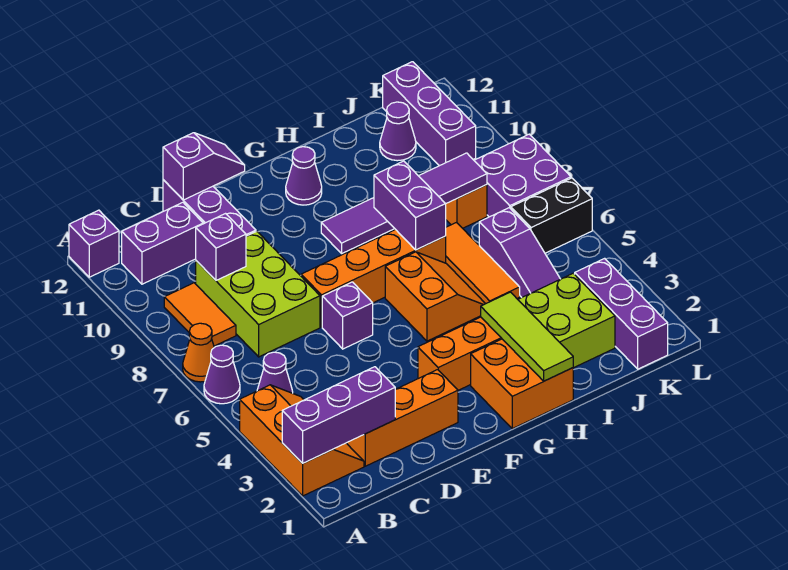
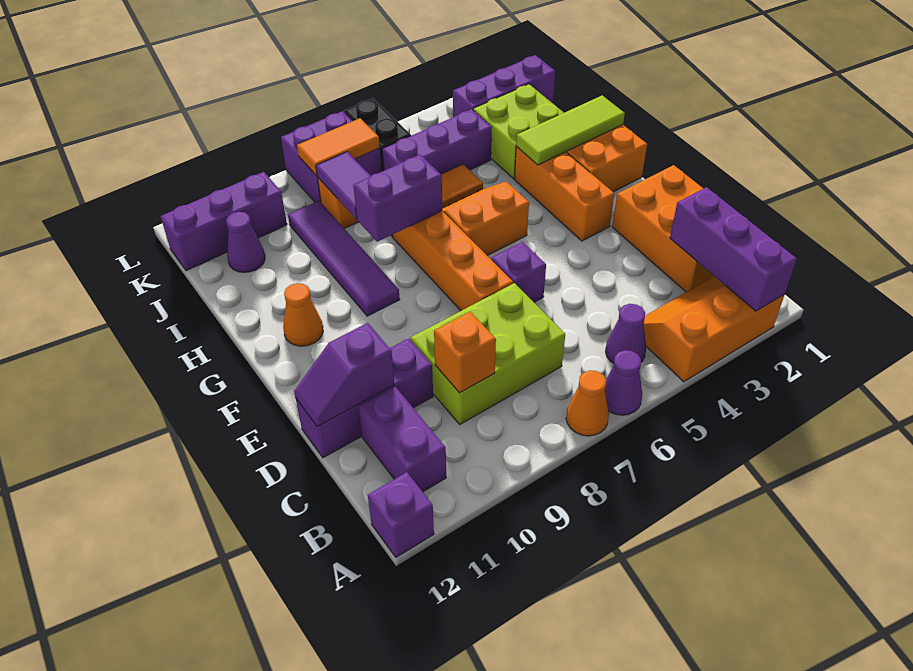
orange 1x2 tile [164,283,236,346] -> orange 1x2 tile moved to [297,118,380,176]
orange 1x3 brick [347,370,458,466] -> orange 2x3 brick [612,165,714,292]
purple 1x1 brick [196,214,246,280] -> orange 1x1 brick [434,312,496,393]
purple 1x2 slope [163,133,245,200] -> purple 1x2 slope turned to [294,323,394,427]
purple 1x1 cone [286,147,322,205] -> orange 1x1 cone [283,283,323,346]
purple 1x3 slope [479,208,560,297] -> purple 1x3 brick [382,109,492,174]

